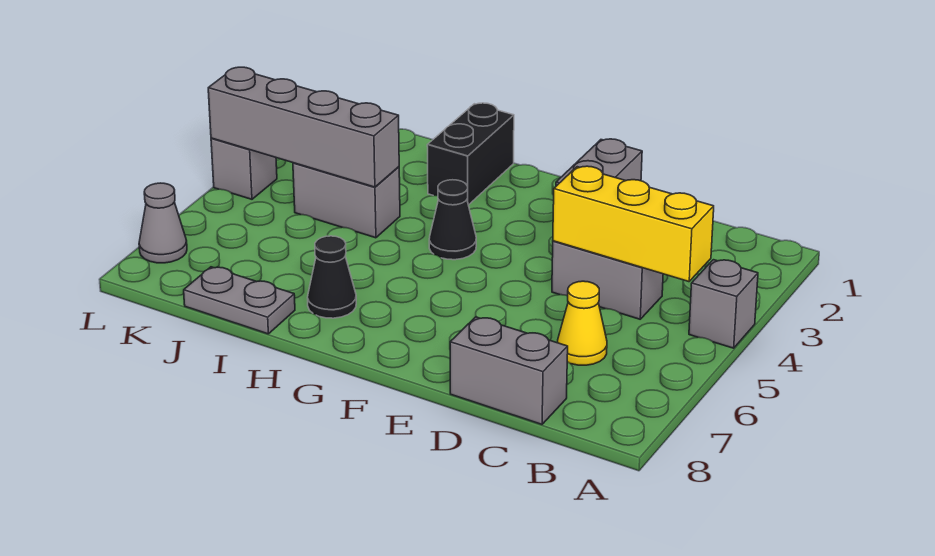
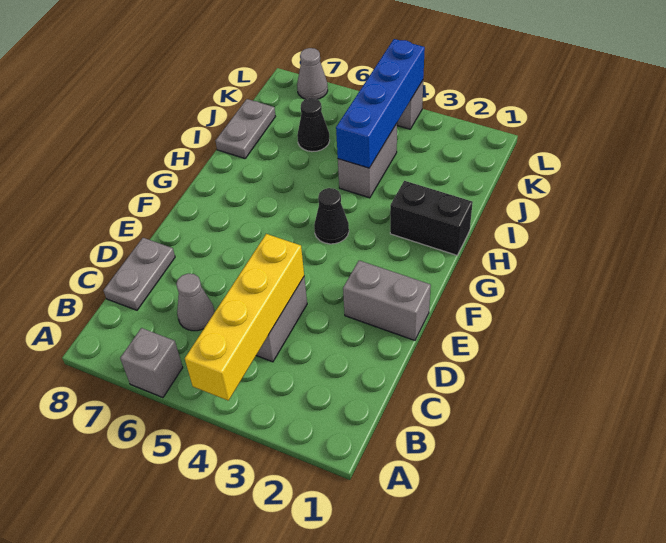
grey 1x1 brick [689,260,758,348] -> grey 1x1 brick moved to [120,328,183,398]
yellow 1x3 brick [553,166,714,282] -> yellow 1x4 brick [185,234,304,400]
yellow 1x1 cone [558,281,607,365] -> grey 1x1 cone [176,274,215,331]
grey 1x2 brick [450,317,568,424] -> grey 1x2 plate [104,238,175,310]
black 1x1 cone [308,236,356,318] -> black 1x1 cone moved to [297,98,330,152]
grey 1x4 brick [208,67,399,187] -> blue 1x4 brick [336,39,425,168]

